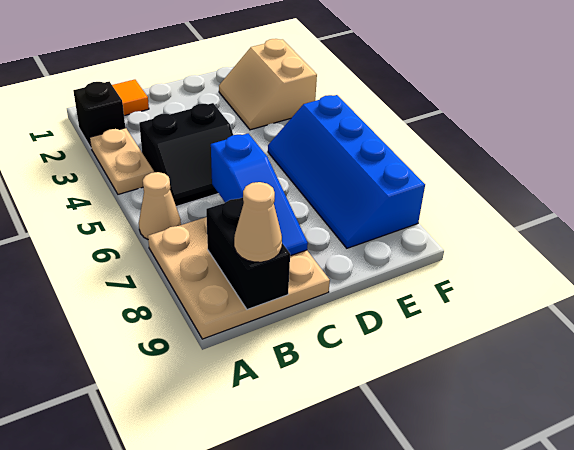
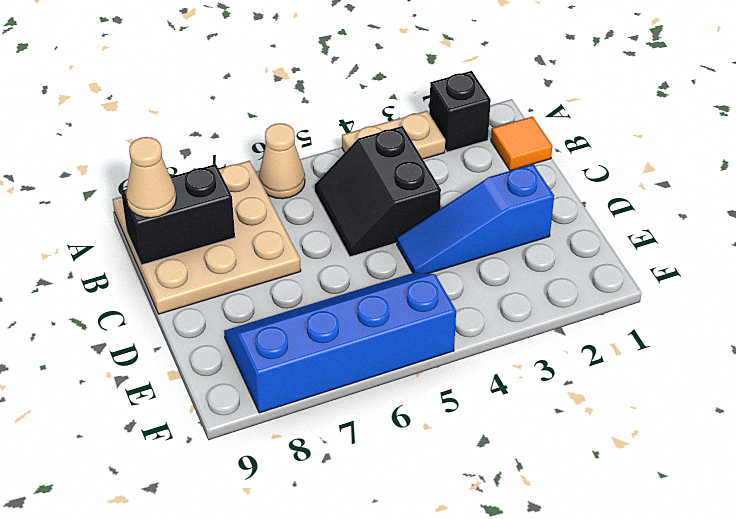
blue 1x3 slope [211,134,308,256] -> blue 1x3 slope moved to [397,164,554,274]
tan 2x2 slope [219,39,317,130] -> none

